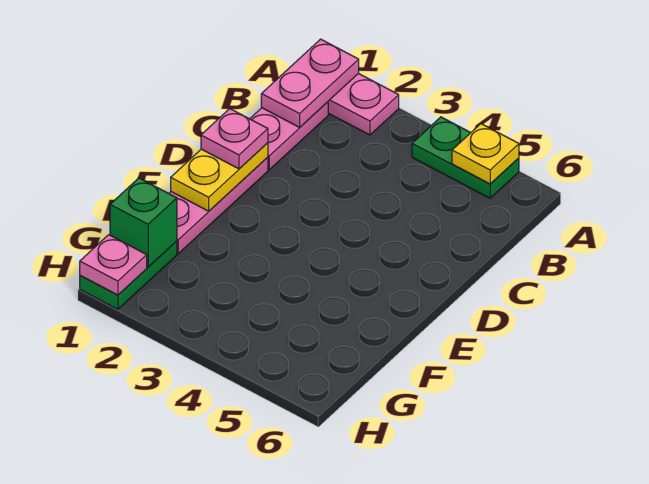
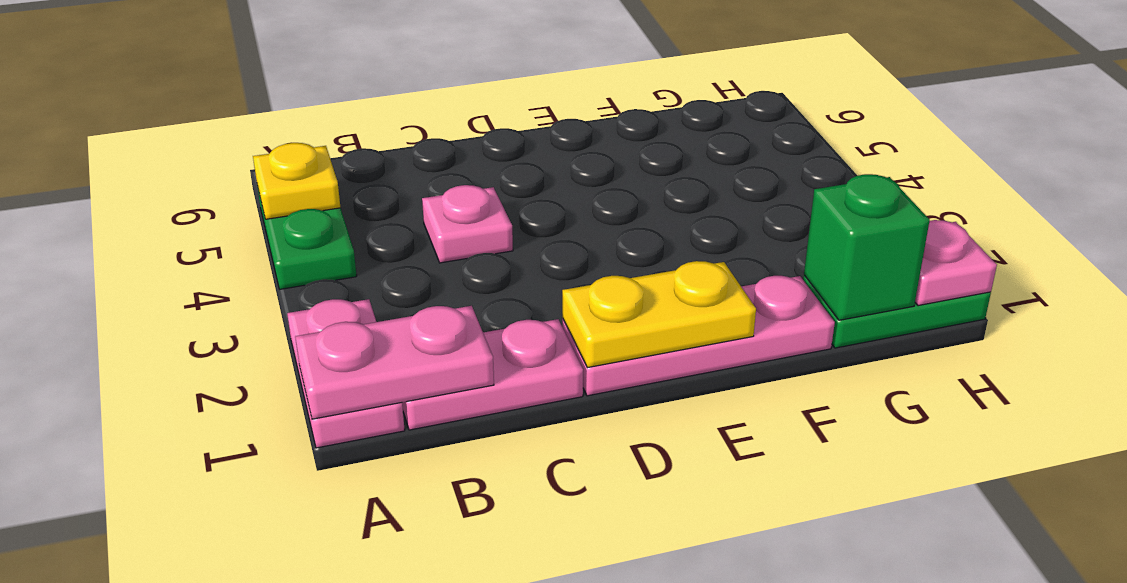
pink 1x1 plate [201,109,268,169] -> pink 1x1 plate moved to [422,185,513,263]

